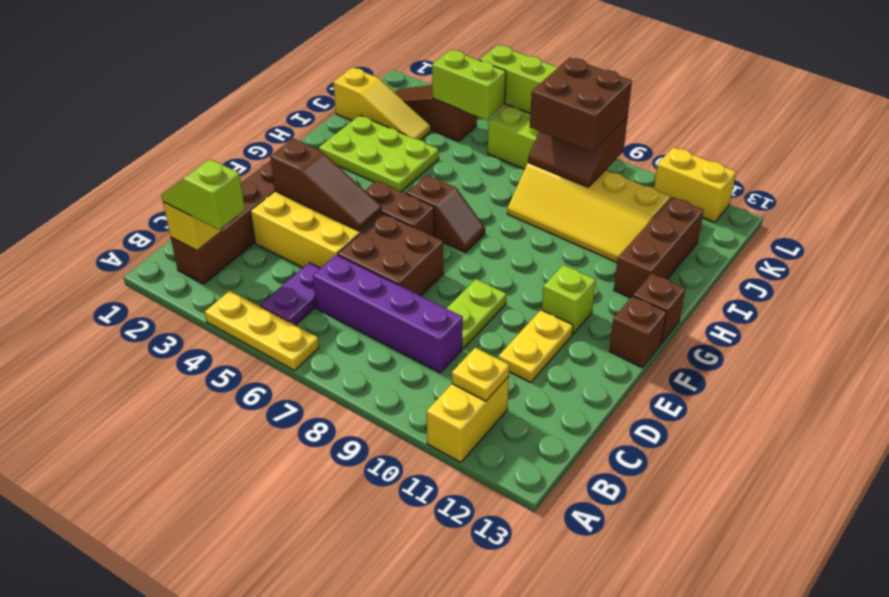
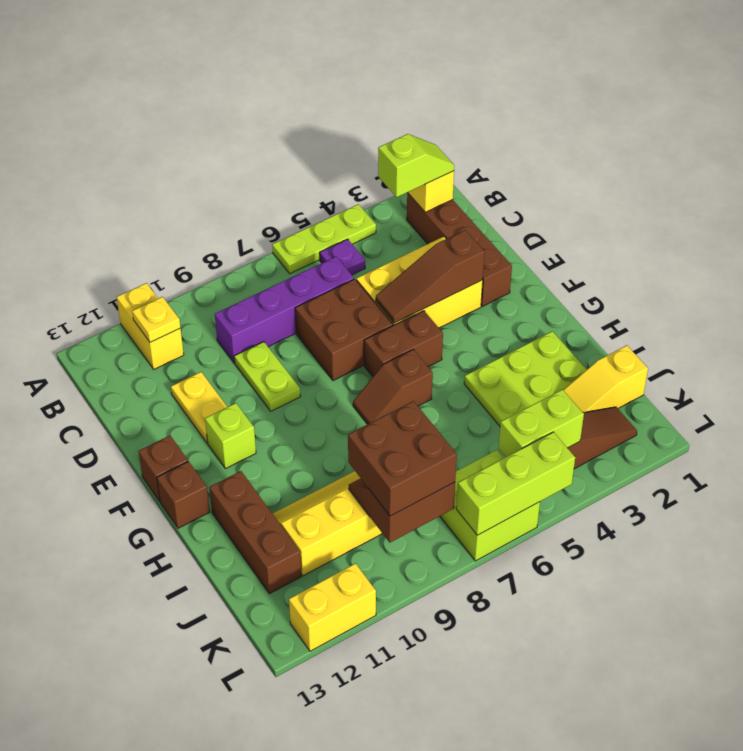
yellow 1x3 plate [205,291,319,371] -> lime 1x3 plate [272,204,376,274]
purple 1x2 plate [260,263,320,325] -> purple 1x1 plate [320,239,365,275]

